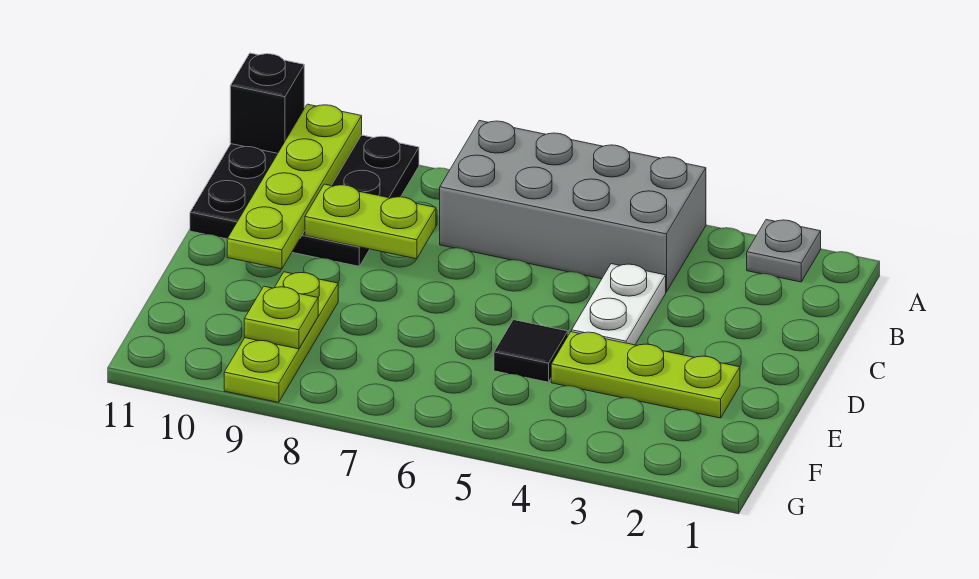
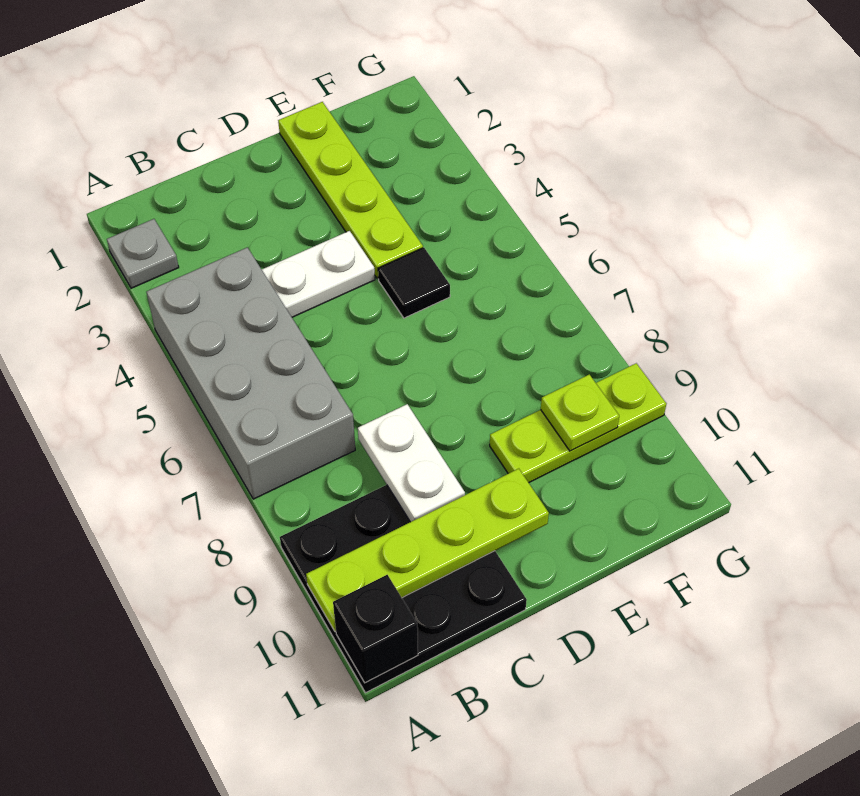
lime 1x2 plate [305,184,436,259] -> white 1x2 plate [358,404,465,522]
lime 1x3 plate [551,332,740,418] -> lime 1x4 plate [278,102,423,279]

